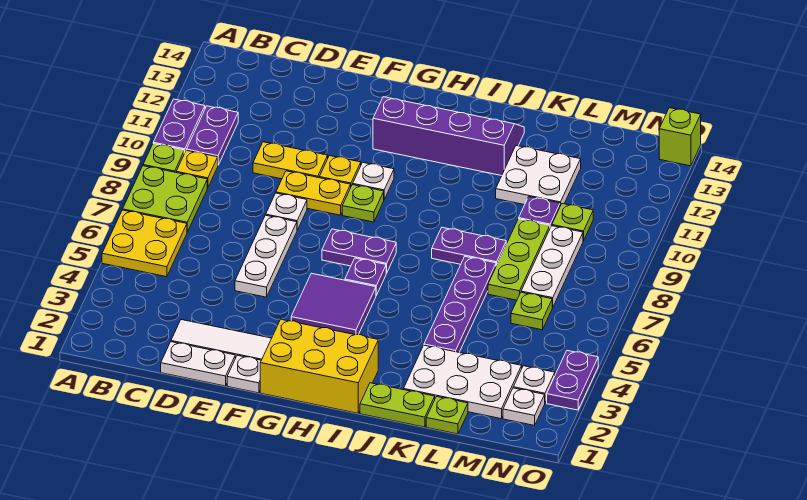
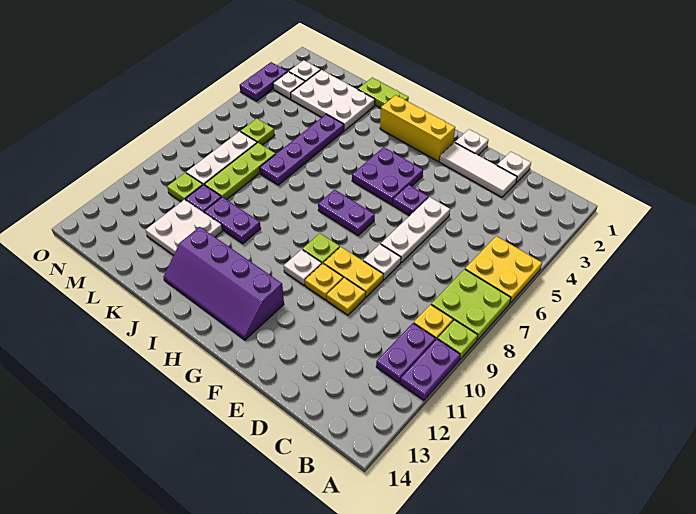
white 1x2 plate [161,342,235,386] -> white 1x1 plate [497,152,531,183]
yellow 1x2 plate [253,142,328,179] -> yellow 1x1 plate [327,278,365,315]
yellow 2x3 brick [260,319,378,413] -> yellow 1x3 brick [380,95,455,162]
purple 2x2 tile [291,273,376,335] -> purple 2x2 plate [352,147,423,205]
purple 1x1 plate [345,258,386,295] -> purple 1x1 plate moved to [393,185,429,216]
purple 1x2 plate [432,227,506,266] -> purple 1x2 plate moved to [204,197,261,244]
lime 1x1 plate [426,397,468,434] -> none
lime 1x1 brick [659,108,701,166] -> none

